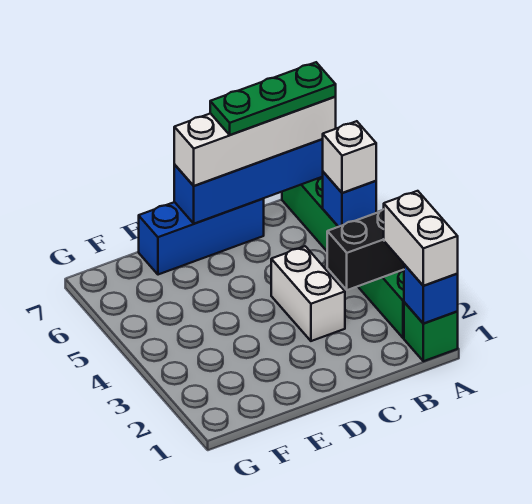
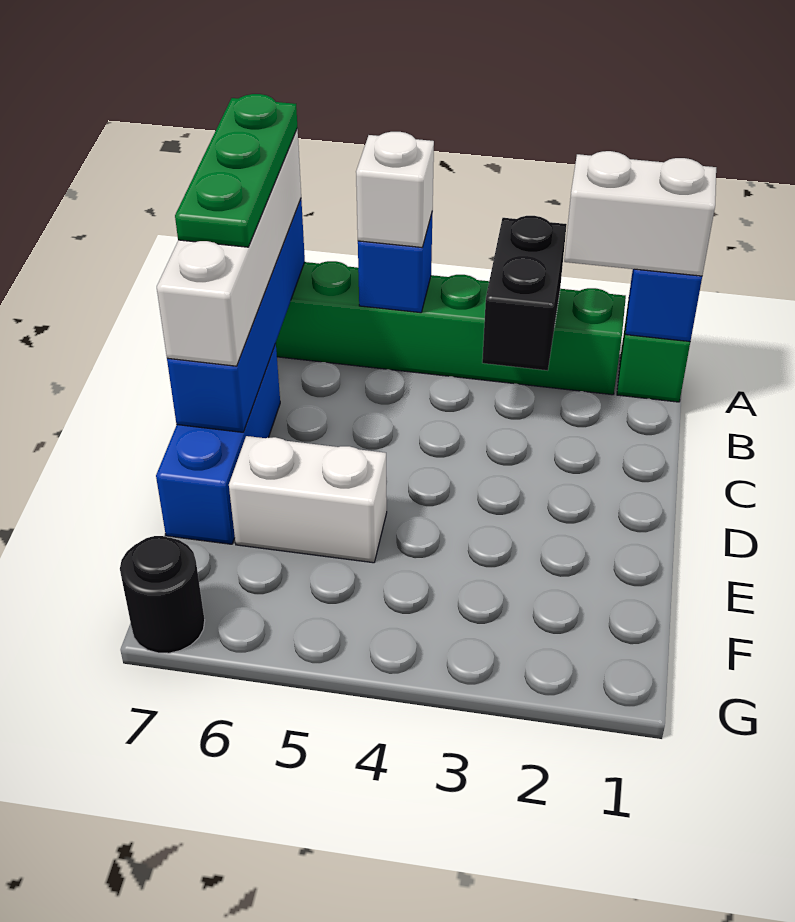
white 1x2 brick [271,246,345,341] -> white 1x2 brick moved to [229,436,387,563]
none -> black 1x1 round brick [120,536,205,653]

